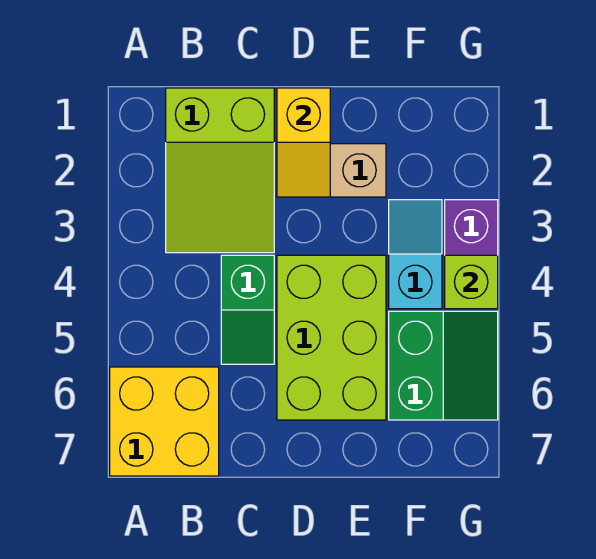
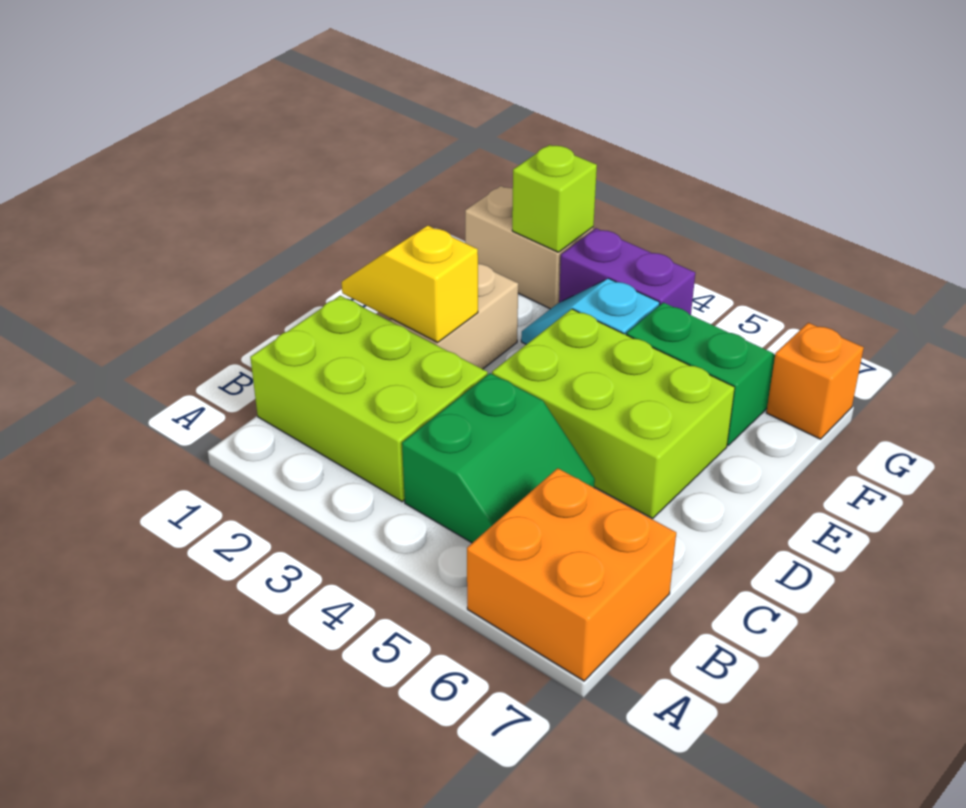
yellow 2x2 brick [110,367,219,476] -> orange 2x2 brick [467,468,676,681]
lime 2x3 slope [166,88,274,253] -> lime 2x3 brick [250,296,488,502]
green 1x2 slope [221,255,274,364] -> green 2x2 slope [402,373,595,543]
yellow 1x2 slope [277,88,330,197] -> yellow 1x2 slope turned to [342,226,478,342]
none -> tan 1x2 brick [465,186,593,309]
lime 1x1 brick [445,255,498,309] -> lime 1x1 brick moved to [512,145,597,252]
none -> orange 1x1 brick [766,323,864,439]

